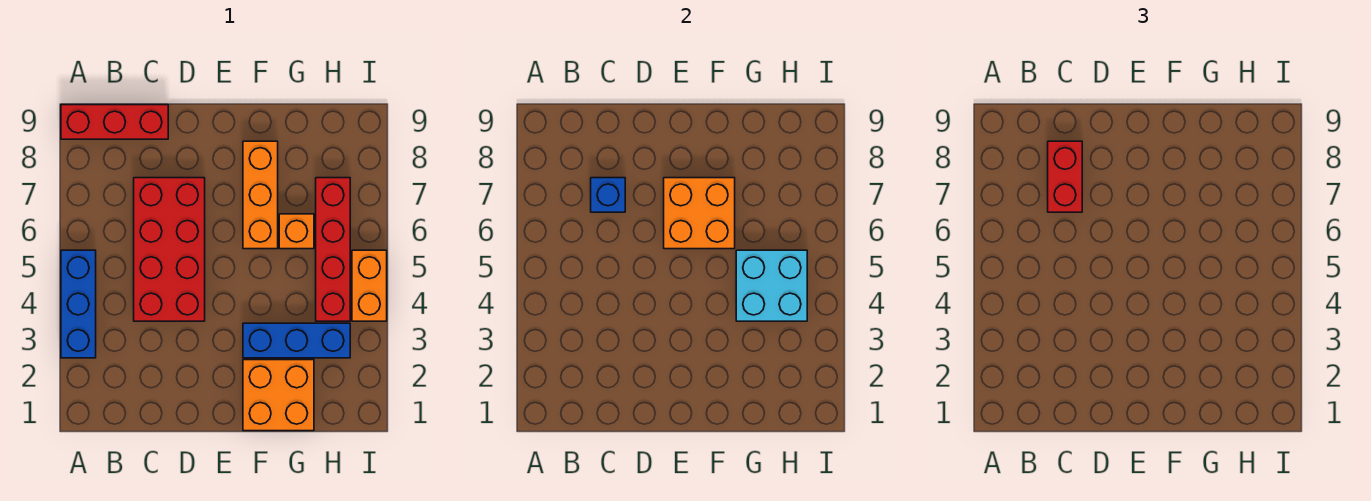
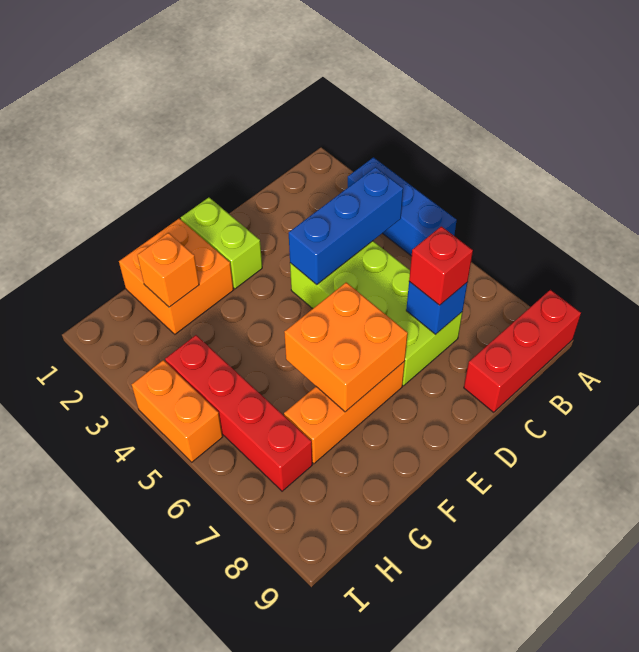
red 2x4 brick [134,178,205,321] -> lime 2x4 brick [290,241,462,386]
red 1x2 brick [1048,141,1082,212] -> red 1x1 brick [409,226,473,305]
none -> lime 1x2 brick [181,197,262,289]
blue 1x3 brick [243,323,350,358] -> blue 1x3 brick moved to [289,167,403,285]
orange 1x3 brick [243,141,278,249] -> orange 1x3 brick turned to [284,361,405,464]
cyan 2x2 brick [736,250,807,321] -> none
orange 1x1 brick [279,214,314,249] -> orange 1x1 brick moved to [137,233,199,307]

